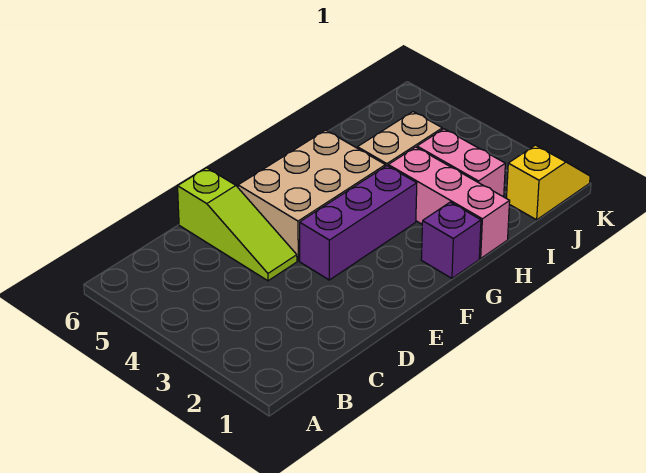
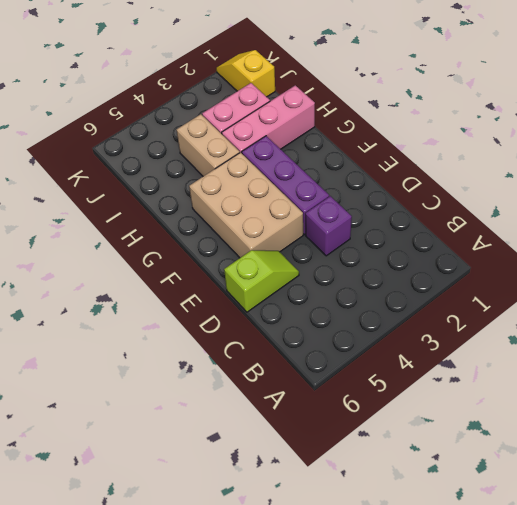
lime 1x3 slope [178,168,297,281] -> lime 1x2 slope [224,250,299,312]
purple 1x1 brick [421,202,481,278] -> purple 1x1 brick moved to [305,196,352,256]

